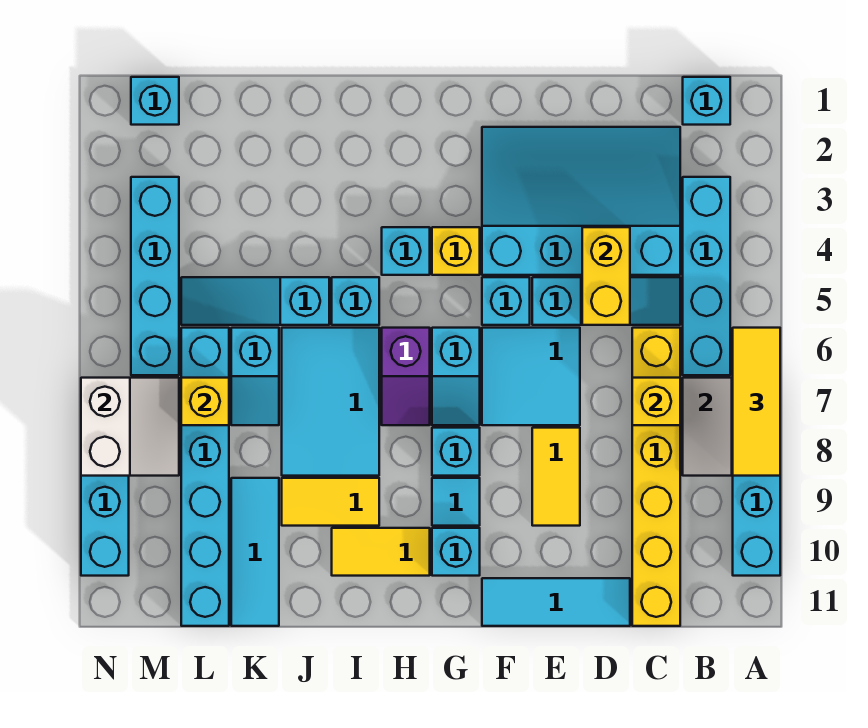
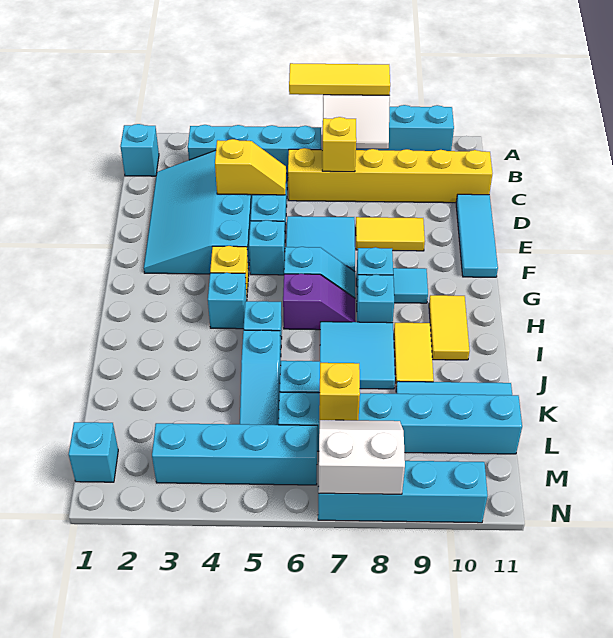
yellow 1x2 brick [582,227,630,325] -> yellow 1x2 slope [215,139,286,195]
cyan 1x1 brick [432,528,480,576] -> cyan 1x1 brick moved to [357,275,394,323]
cyan 2x3 tile [282,328,379,476] -> cyan 2x2 tile [320,322,395,389]

